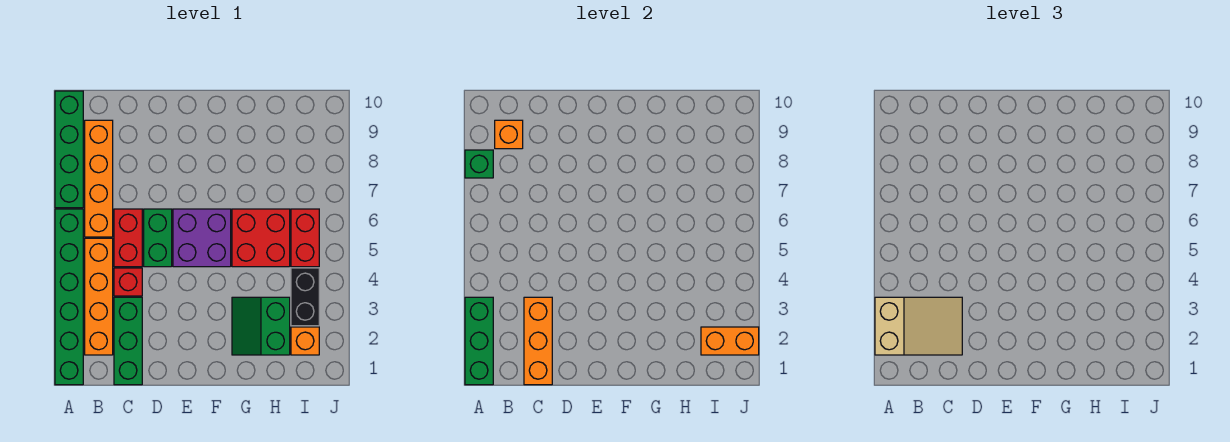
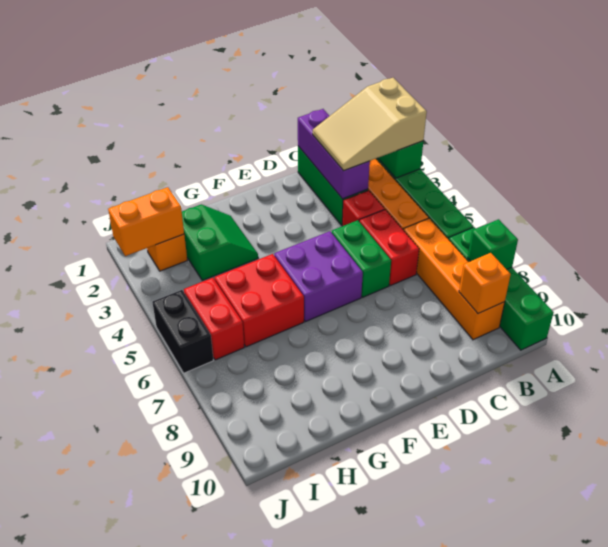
orange 1x3 brick [524,297,552,385] -> purple 1x3 brick [298,109,370,199]
black 1x2 brick [291,268,319,326] -> black 1x2 brick moved to [152,290,213,373]

